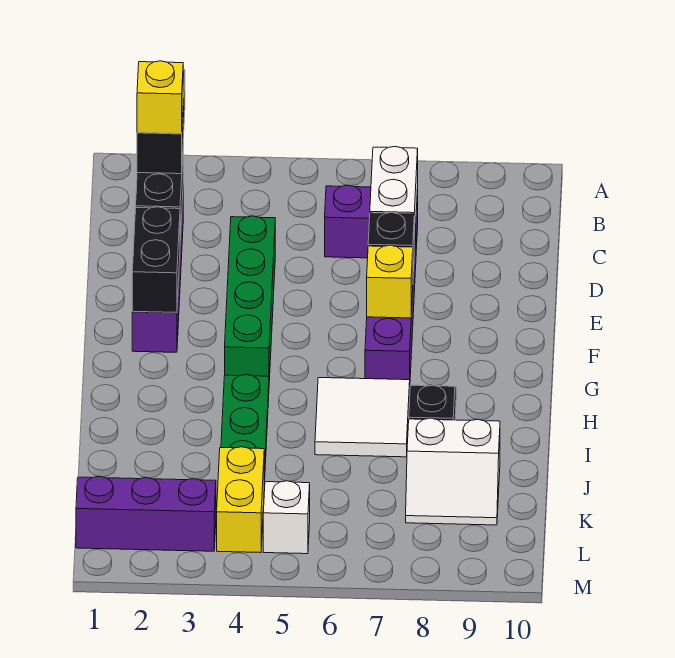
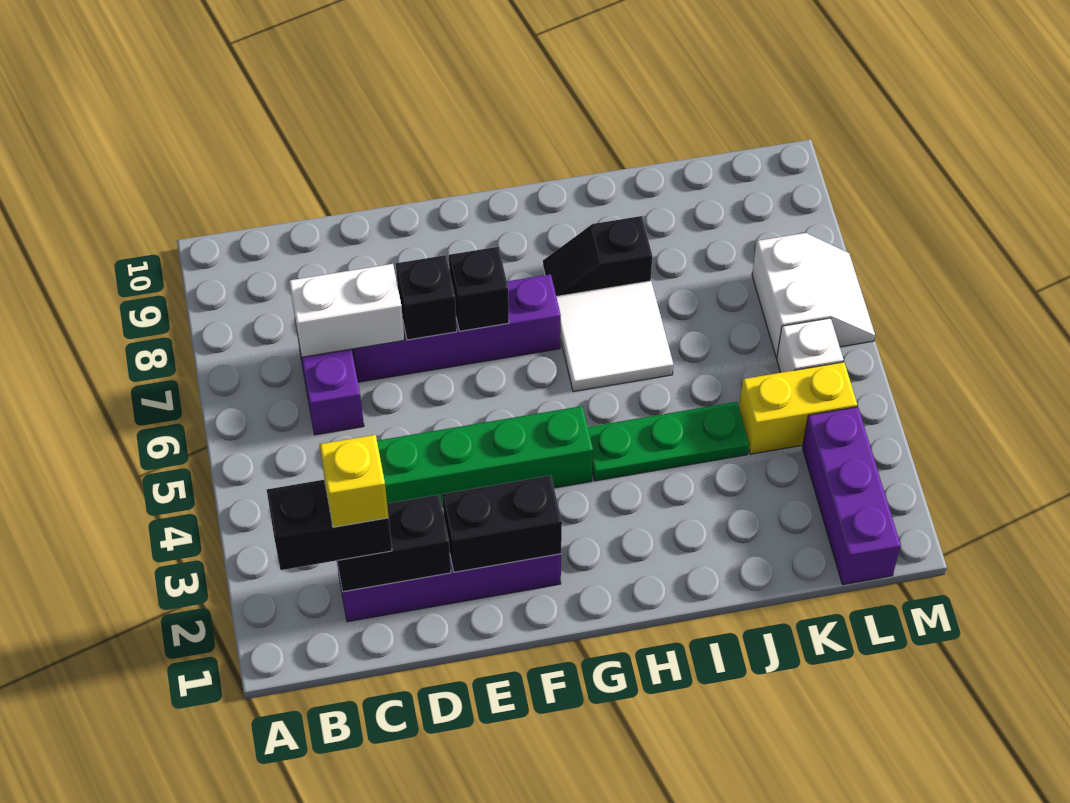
yellow 1x1 brick [367,245,413,318] -> black 1x1 brick [449,247,509,331]
white 2x2 slope [406,418,500,525] -> white 2x2 slope moved to [752,233,875,358]

